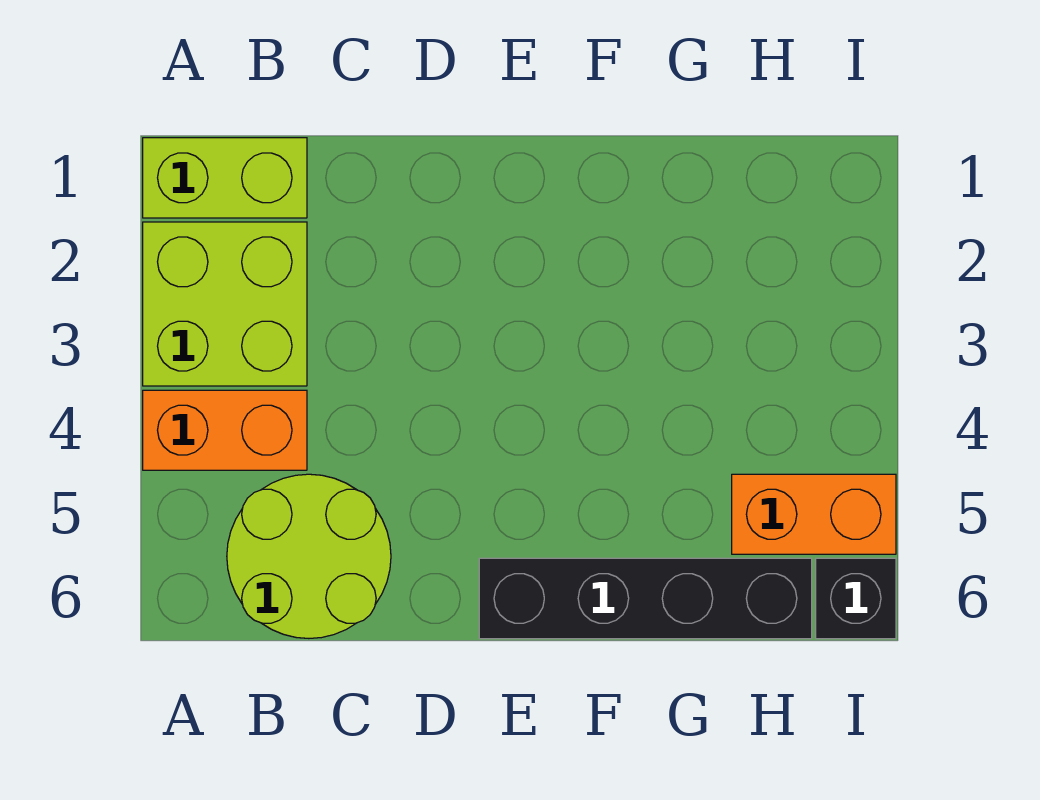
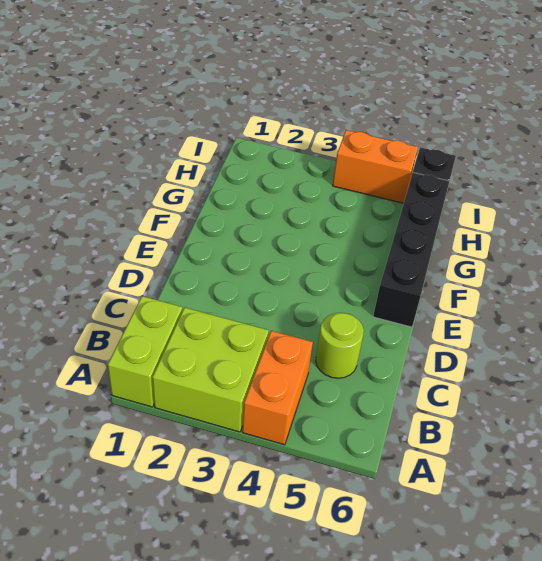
lime 2x2 round brick [227,474,391,638] -> lime 1x1 round brick [316,313,364,378]
orange 1x2 brick [732,474,896,554] -> orange 1x2 brick turned to [333,130,418,203]

